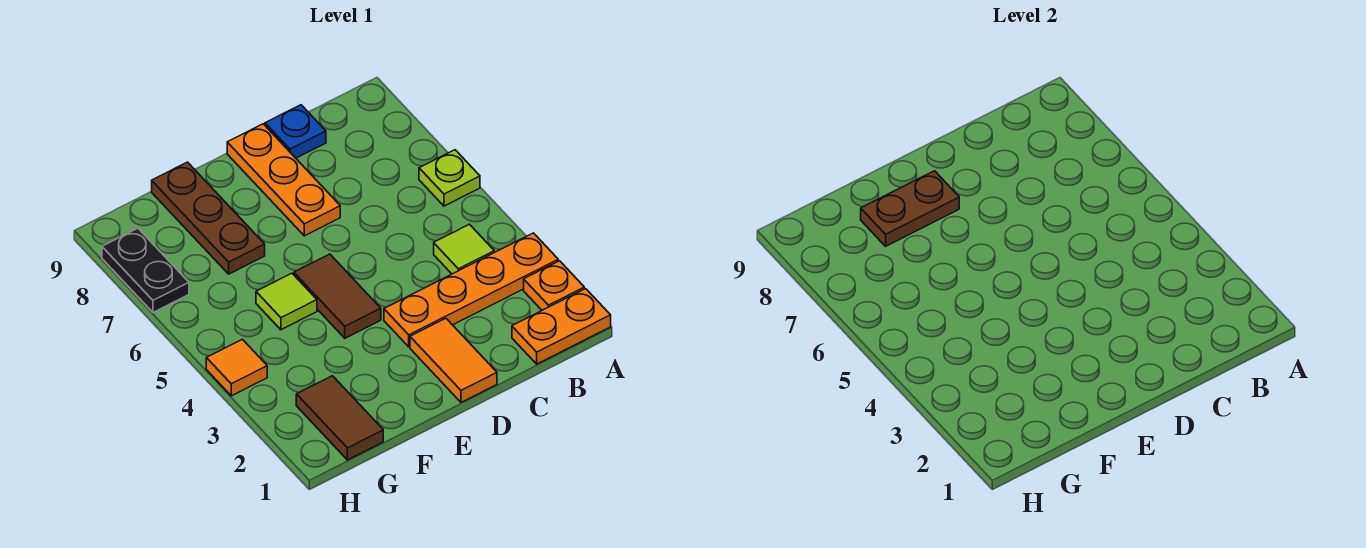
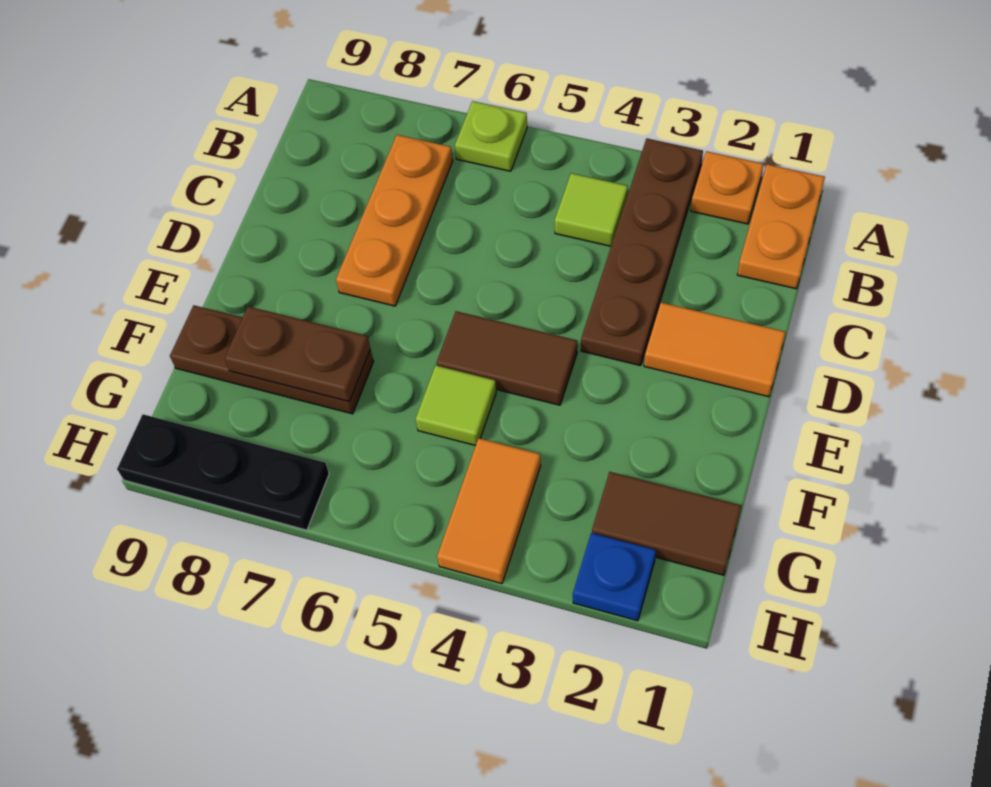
orange 1x4 plate [384,233,558,347] -> brown 1x4 plate [581,138,703,366]
blue 1x1 plate [265,105,326,158] -> blue 1x1 plate moved to [573,533,656,621]
orange 1x3 plate [227,124,340,236] -> orange 1x3 plate turned to [336,135,453,306]
brown 1x2 plate [861,171,959,246] -> brown 1x2 plate turned to [225,307,370,402]
orange 1x1 tile [206,339,267,396] -> orange 1x2 tile [437,438,541,584]
black 1x2 plate [102,228,189,312] -> black 1x3 plate [117,414,329,530]

